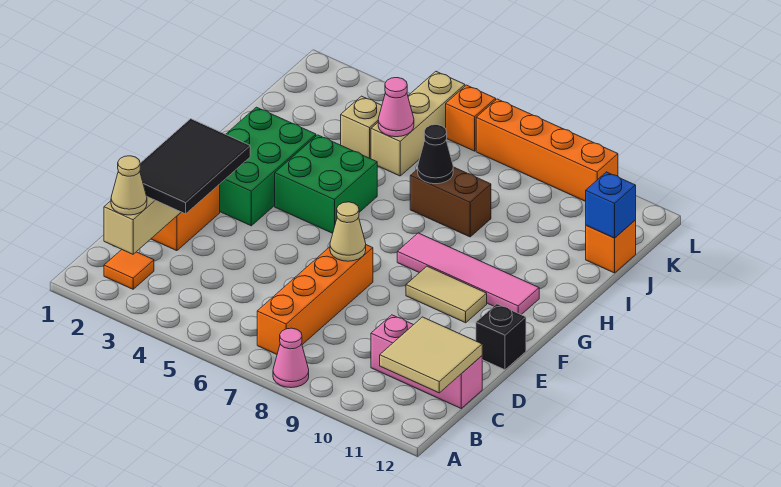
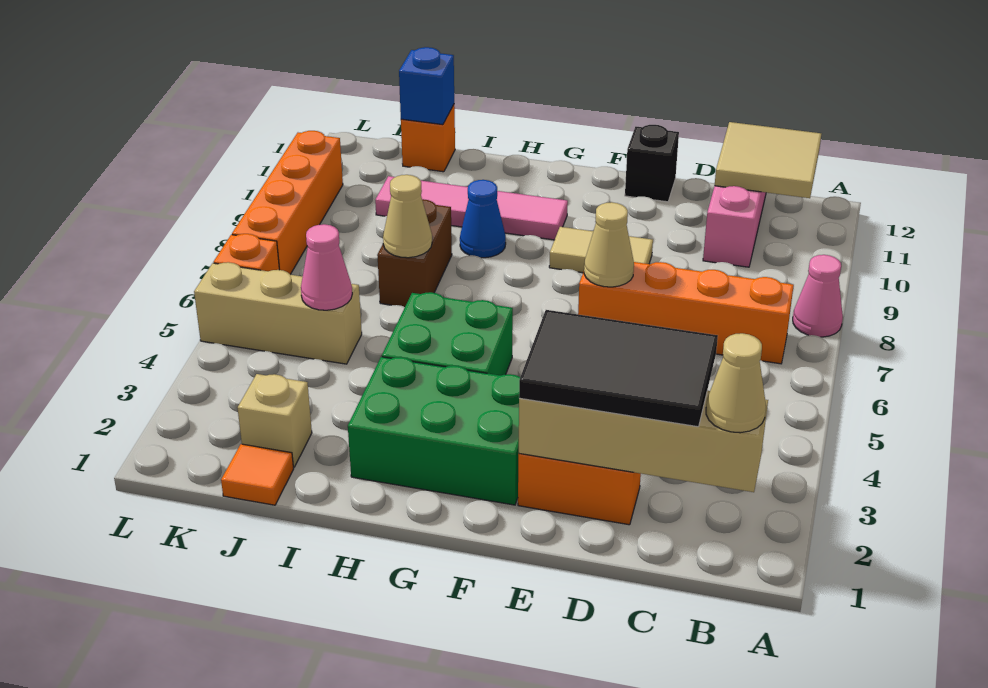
orange 1x1 tile [104,250,154,289] -> orange 1x1 tile moved to [221,444,294,505]
tan 1x2 tile [406,266,487,323] -> tan 1x2 tile turned to [549,227,653,273]
pink 1x4 tile [397,233,539,315] -> pink 1x4 tile turned to [375,176,568,240]
none -> blue 1x1 cone [460,180,506,258]
black 1x1 cone [418,125,453,184] -> tan 1x1 cone [383,175,432,258]
tan 1x1 brick [341,96,382,159] -> tan 1x1 brick moved to [237,374,312,467]

